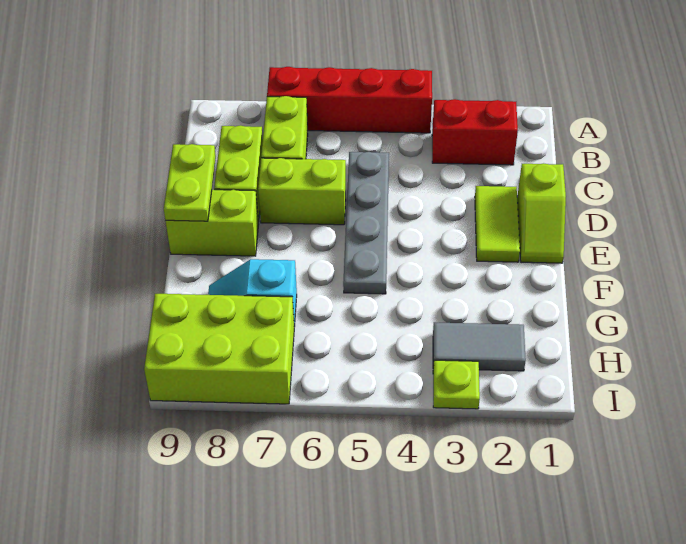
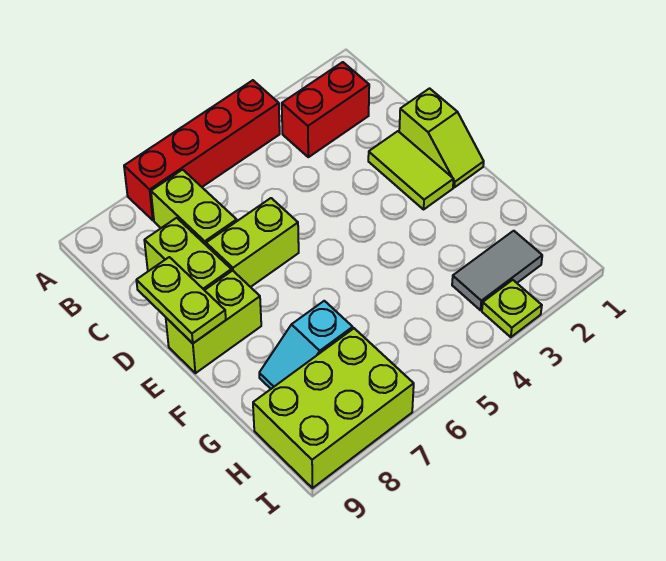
grey 1x4 plate [343,152,389,294] -> none

